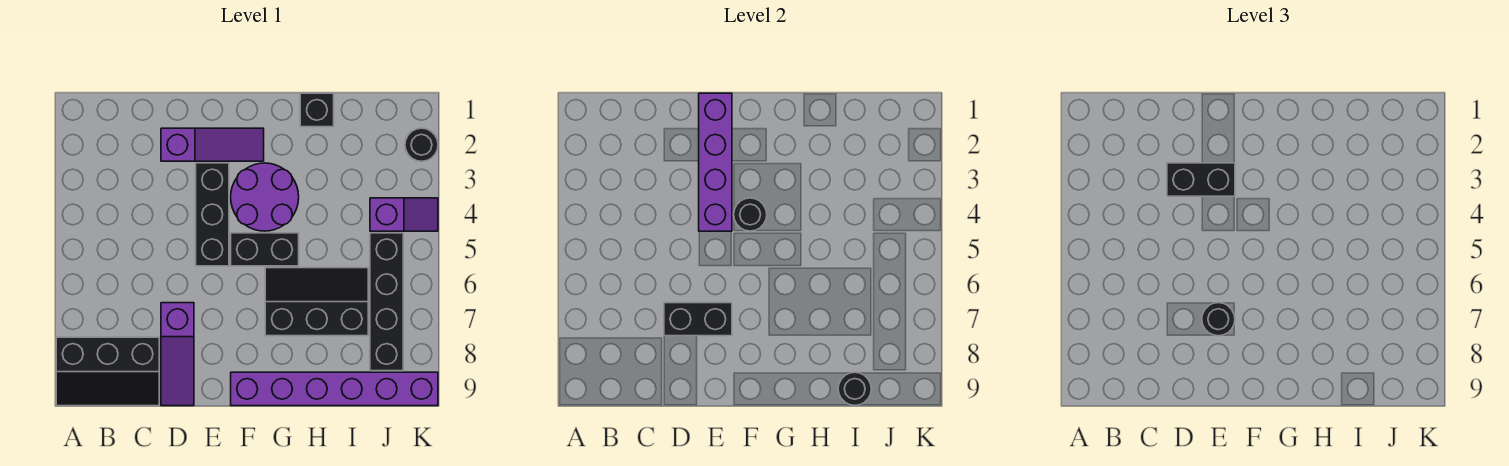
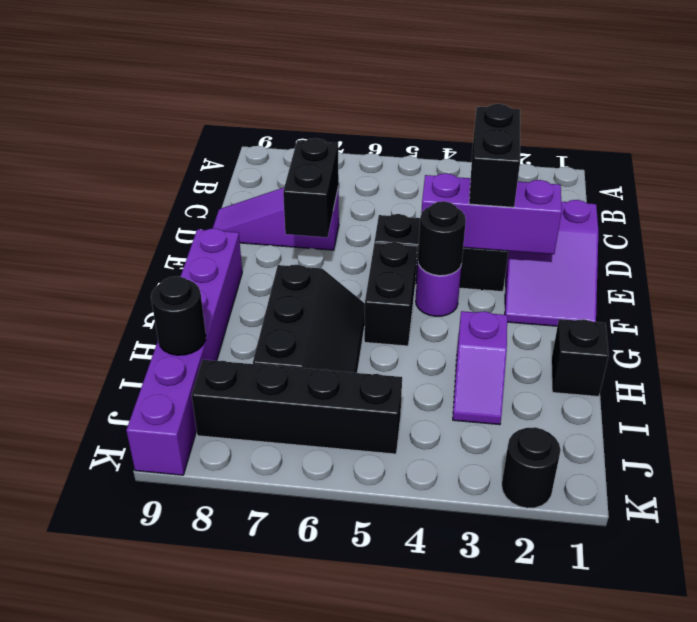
black 2x3 slope [56,337,159,406] -> none
purple 1x3 slope [161,128,264,161] -> purple 2x3 slope [505,200,598,326]
purple 1x4 brick [699,93,732,231] -> purple 1x3 brick [421,173,562,254]
black 1x1 round brick [1202,303,1235,336] -> none
purple 2x2 round brick [231,163,299,231] -> purple 1x1 round brick [416,264,462,316]
purple 1x2 slope [370,198,438,231] -> purple 1x2 slope moved to [453,311,507,425]

